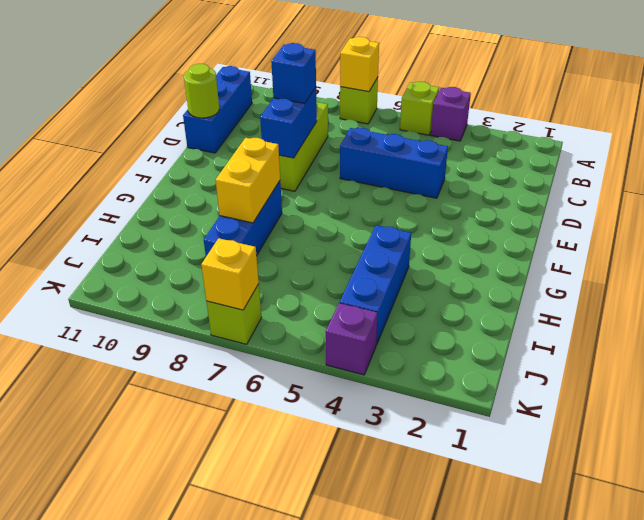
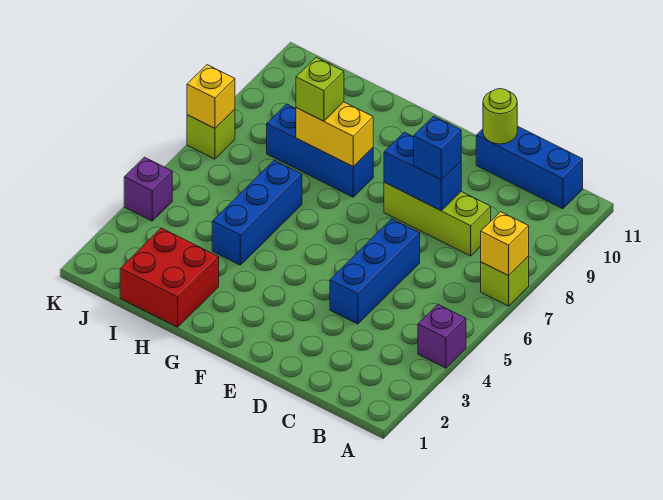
lime 1x1 brick [400,82,439,135] -> lime 1x1 brick moved to [296,57,344,121]
none -> red 2x2 brick [120,228,219,327]
blue 1x3 brick [340,225,411,345] -> blue 1x3 brick turned to [212,160,302,265]

